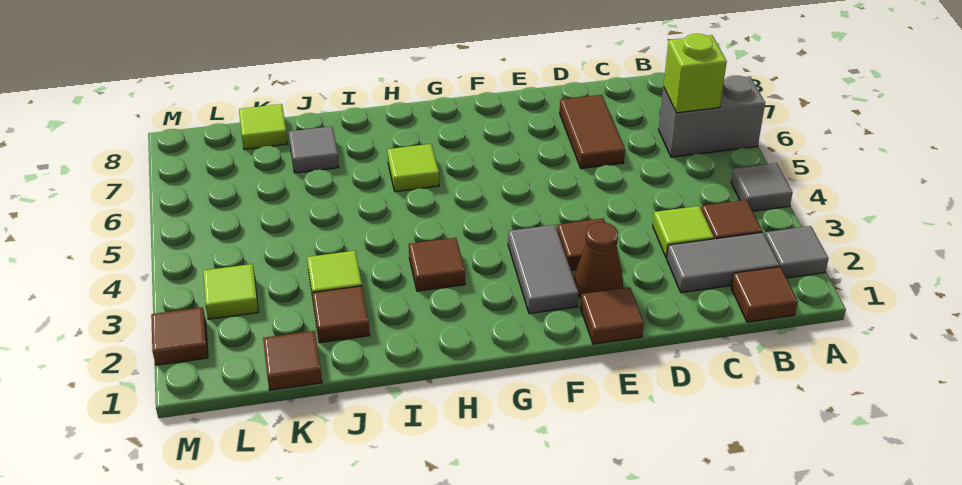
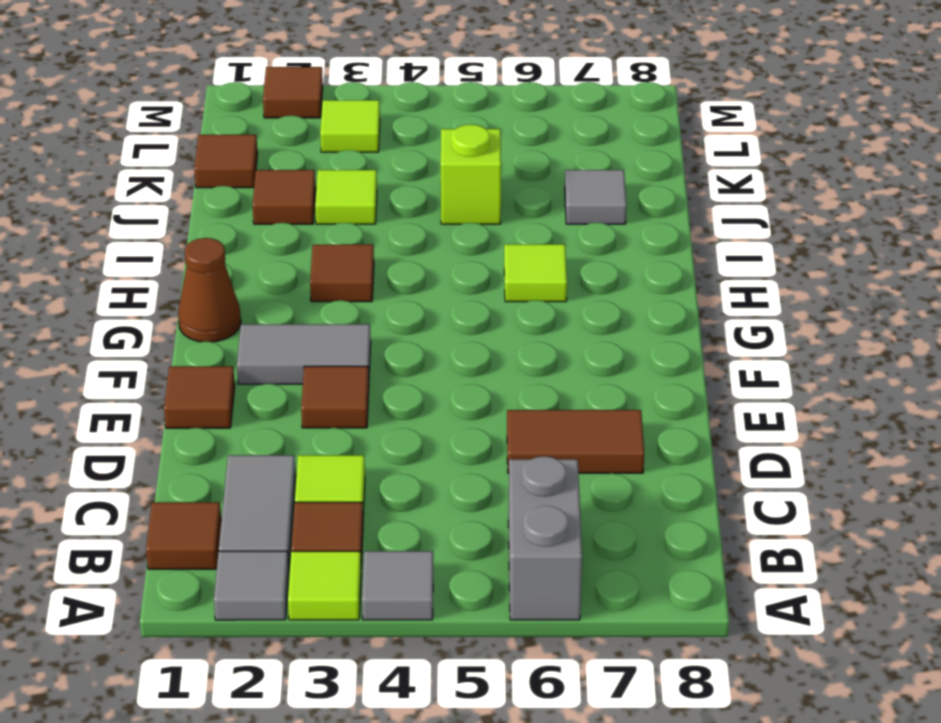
lime 1x1 brick [664,34,727,113] -> lime 1x1 brick moved to [441,125,501,224]
brown 1x1 cone [574,222,623,297] -> brown 1x1 cone moved to [178,238,241,342]
lime 1x1 tile [239,104,288,149] -> lime 1x1 tile moved to [288,551,361,620]

